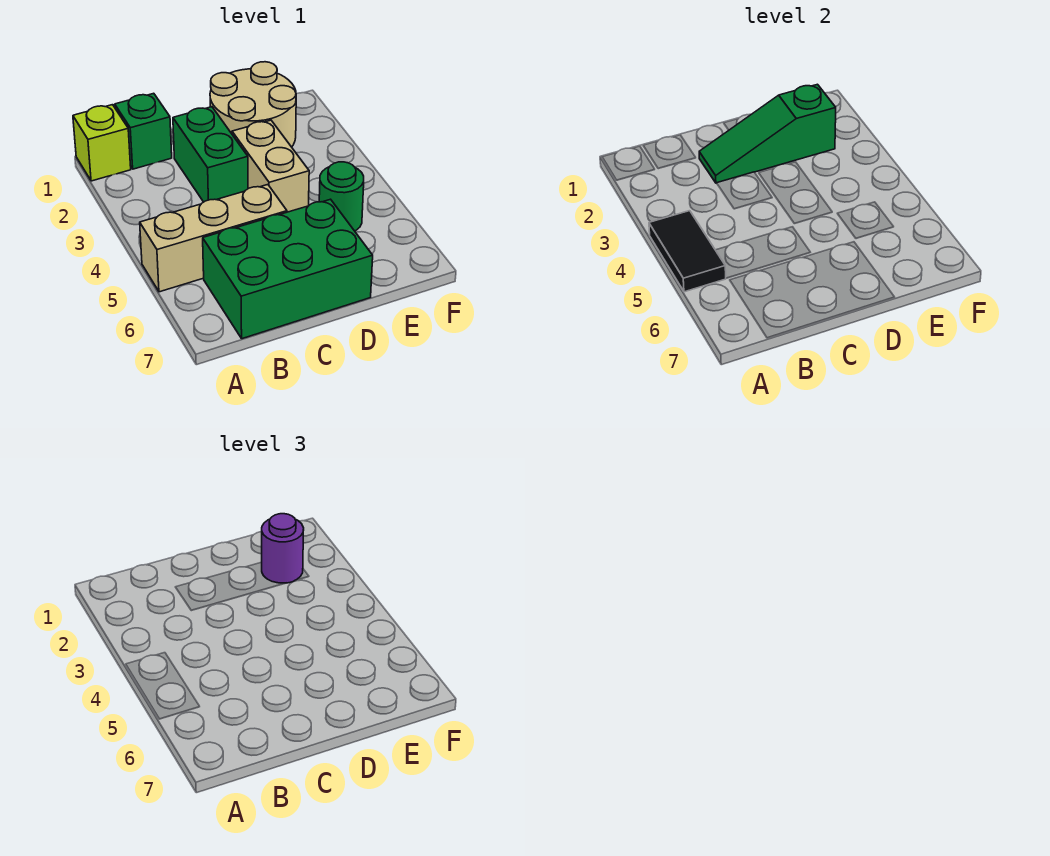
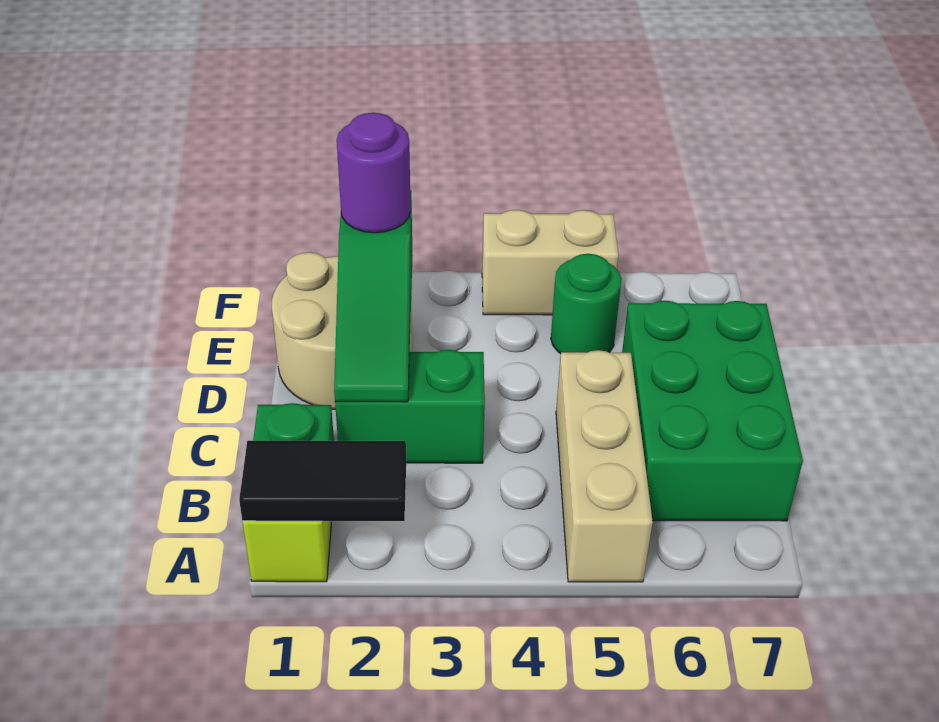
black 1x2 tile [649,211,726,292] -> black 1x2 tile moved to [239,441,406,521]
tan 1x2 brick [232,120,309,212] -> tan 1x2 brick moved to [482,210,619,315]

